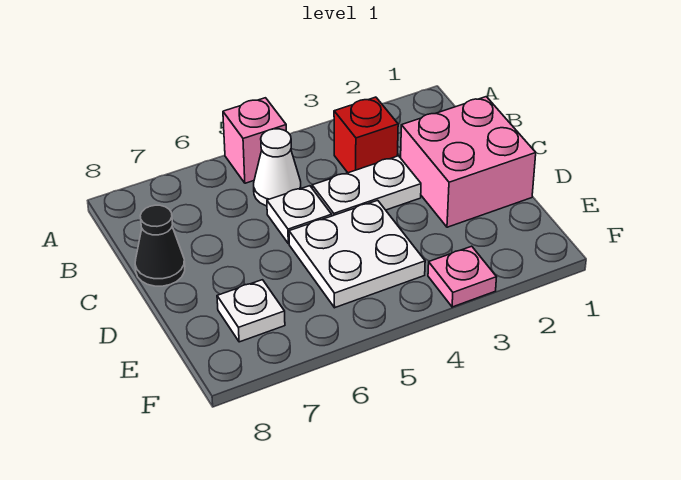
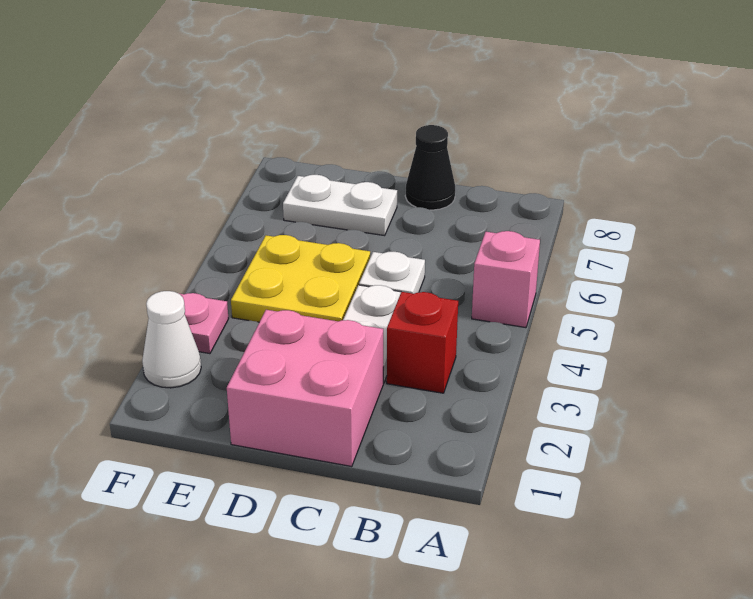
white 1x1 cone [254,129,301,206] -> white 1x1 cone moved to [142,291,201,388]
white 2x2 plate [289,200,425,308] -> yellow 2x2 plate [231,235,370,322]
white 1x1 plate [217,280,285,342] -> white 1x2 plate [283,175,397,236]

